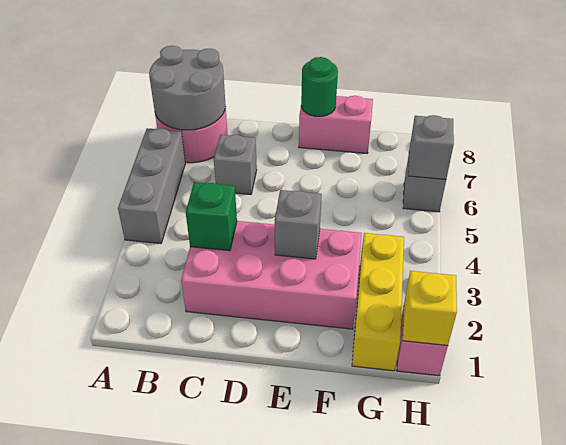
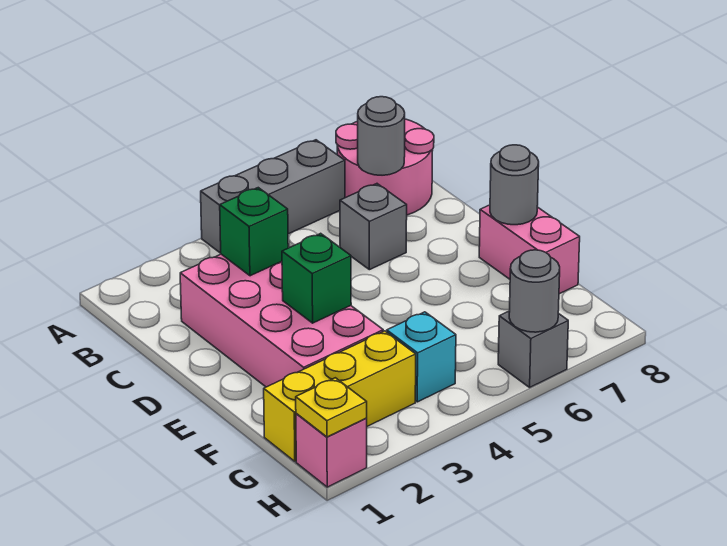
grey 2x2 round brick [149,46,226,130] -> grey 1x1 round brick [358,97,405,175]
grey 1x1 brick [275,190,322,259] -> green 1x1 brick [282,233,351,323]
green 1x1 round brick [301,57,338,116] -> grey 1x1 round brick [490,145,539,225]
none -> cyan 1x1 brick [387,312,456,402]
yellow 1x1 brick [403,271,457,346] -> yellow 1x1 plate [296,378,367,437]
grey 1x1 brick [408,115,454,179] -> grey 1x1 round brick [509,250,560,332]

